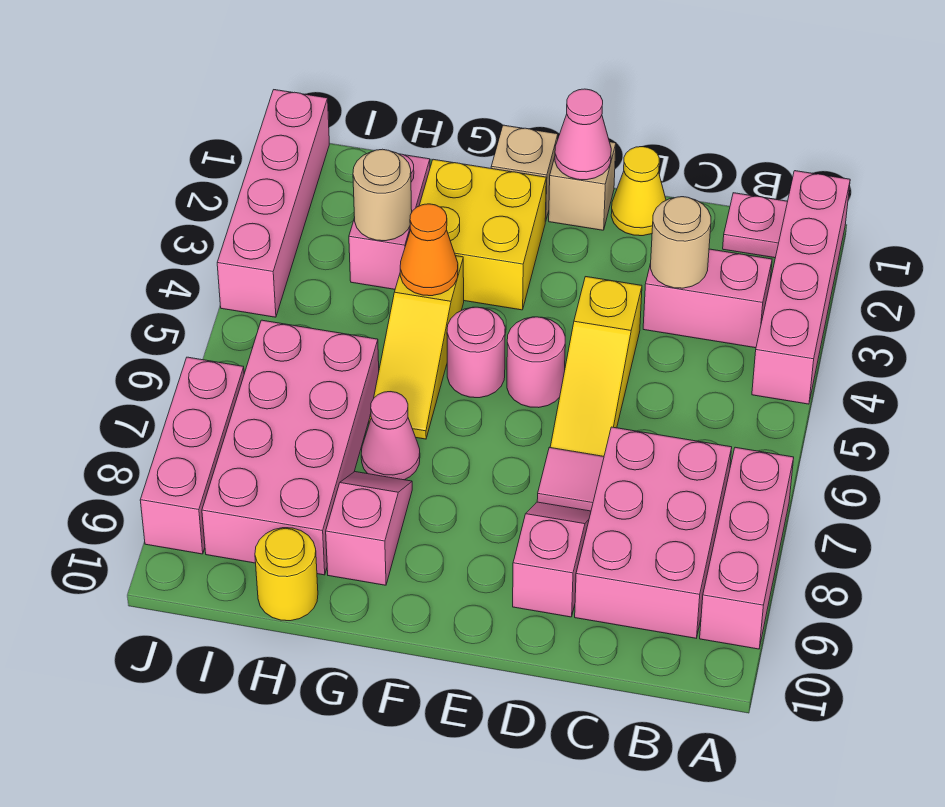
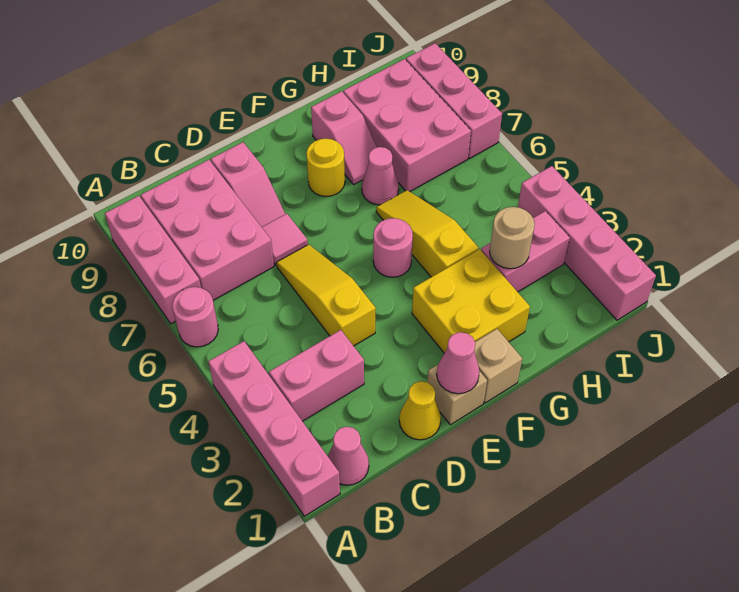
pink 1x1 plate [723,193,788,258] -> pink 1x1 cone [328,427,369,485]
tan 1x1 round brick [651,197,711,288] -> none
pink 1x1 round brick [507,317,565,408] -> pink 1x1 round brick moved to [173,287,218,347]
orange 1x1 cone [400,204,458,296] -> none
pink 1x2 brick [349,154,430,289] -> pink 1x2 brick turned to [481,211,570,292]
pink 2x4 brick [202,320,379,575] -> pink 2x3 brick [343,59,471,192]
yellow 1x1 round brick [255,528,318,621] -> yellow 1x1 round brick moved to [306,139,345,197]

